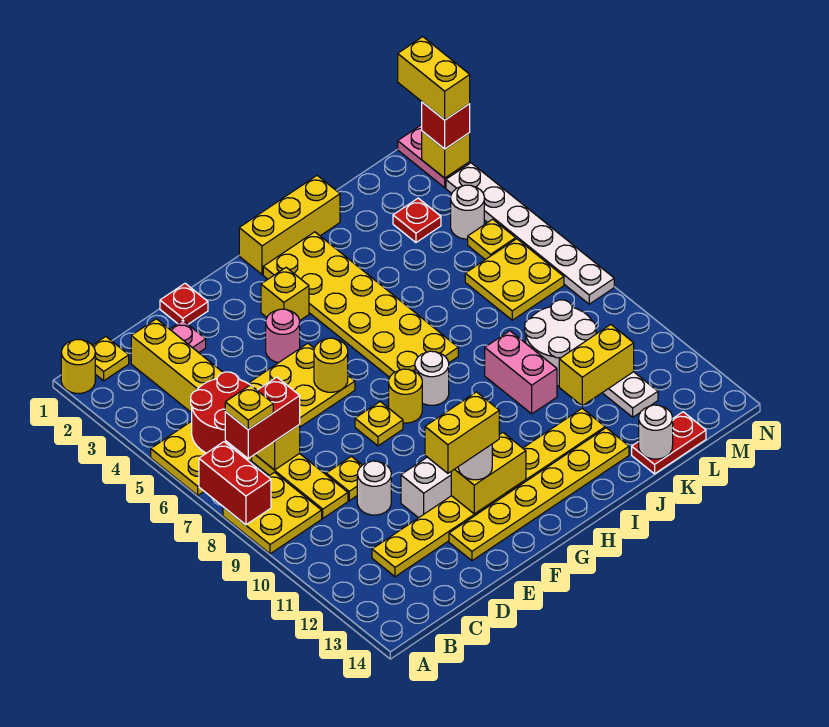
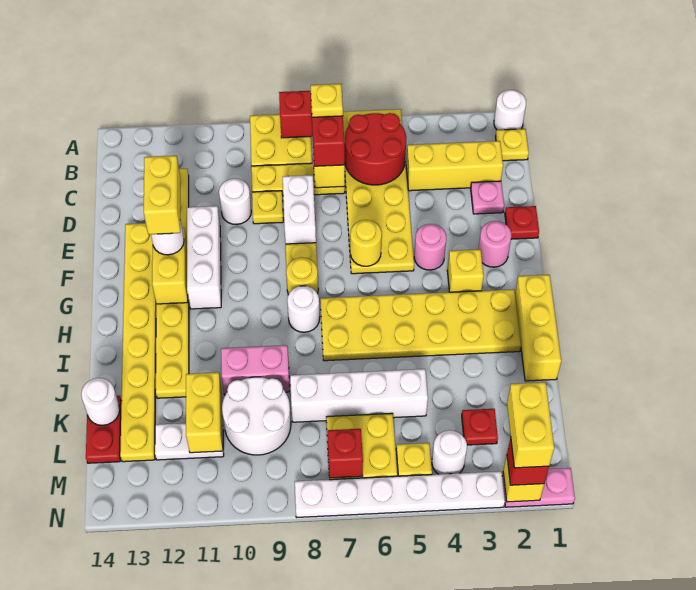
yellow 1x1 round brick [61,339,95,394] -> white 1x1 round brick [494,90,526,130]
none -> white 1x2 brick [283,175,316,244]
yellow 1x6 plate [449,428,629,561] -> yellow 1x8 plate [120,223,156,462]
none -> pink 1x1 round brick [478,221,511,267]
none -> white 1x4 brick [290,369,428,422]
none -> red 1x1 brick [327,429,363,478]
yellow 1x2 brick [398,37,470,120] -> yellow 1x2 brick turned to [507,382,554,468]

